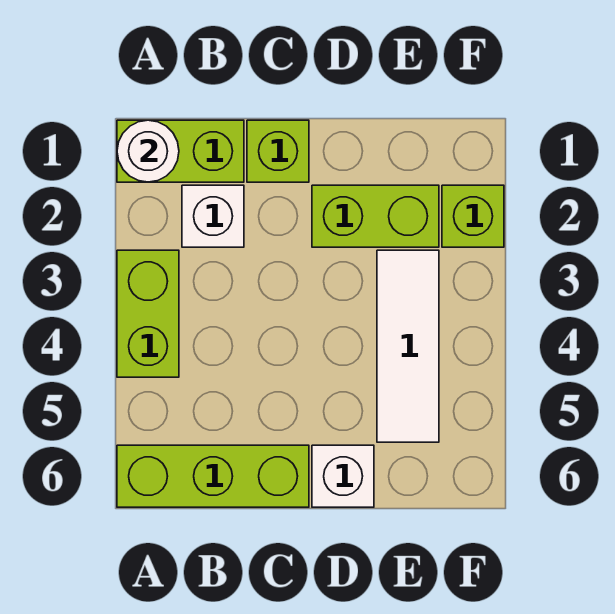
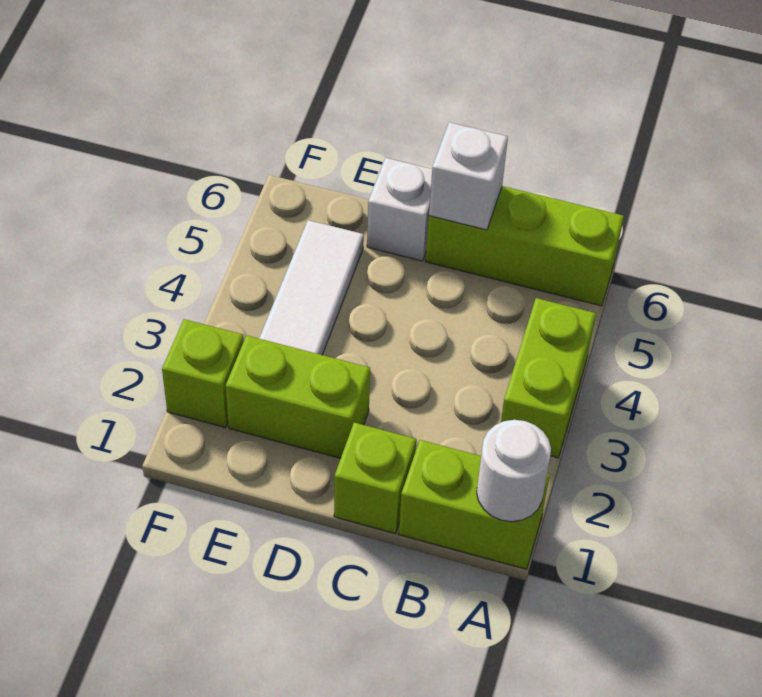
white 1x1 brick [182,185,244,247] -> white 1x1 brick moved to [429,122,508,230]

